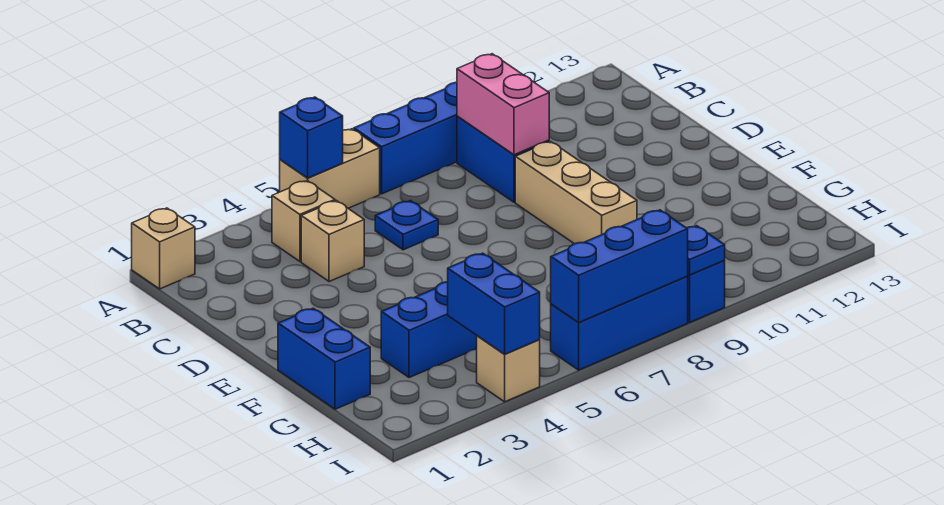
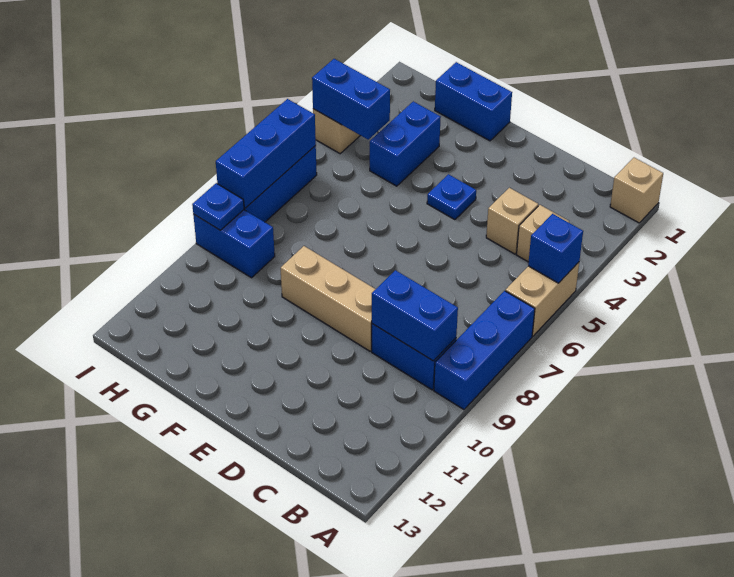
pink 1x2 brick [457,54,549,155] -> blue 1x2 brick [372,270,458,361]
blue 1x1 plate [375,201,438,250] -> blue 1x1 plate moved to [427,174,476,220]

